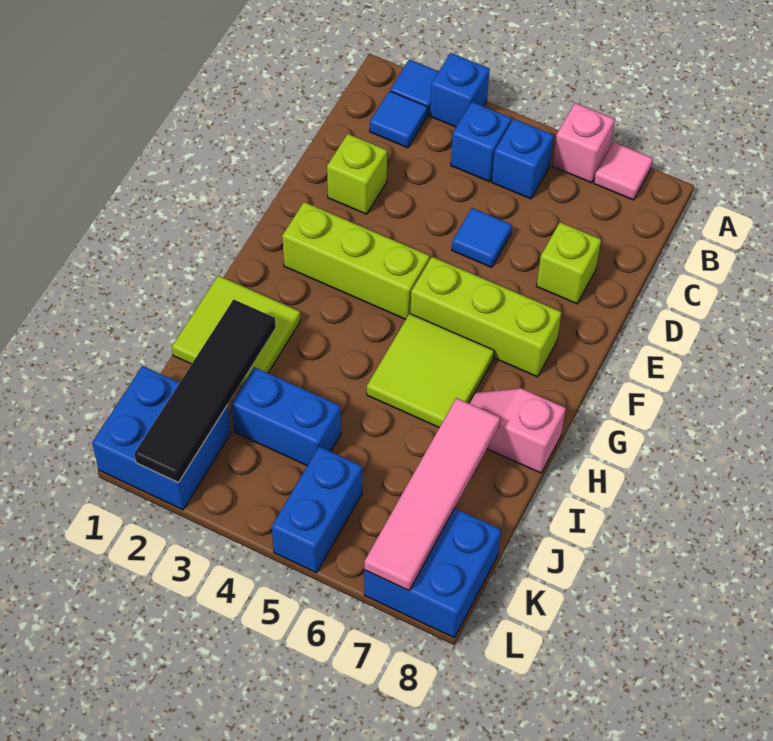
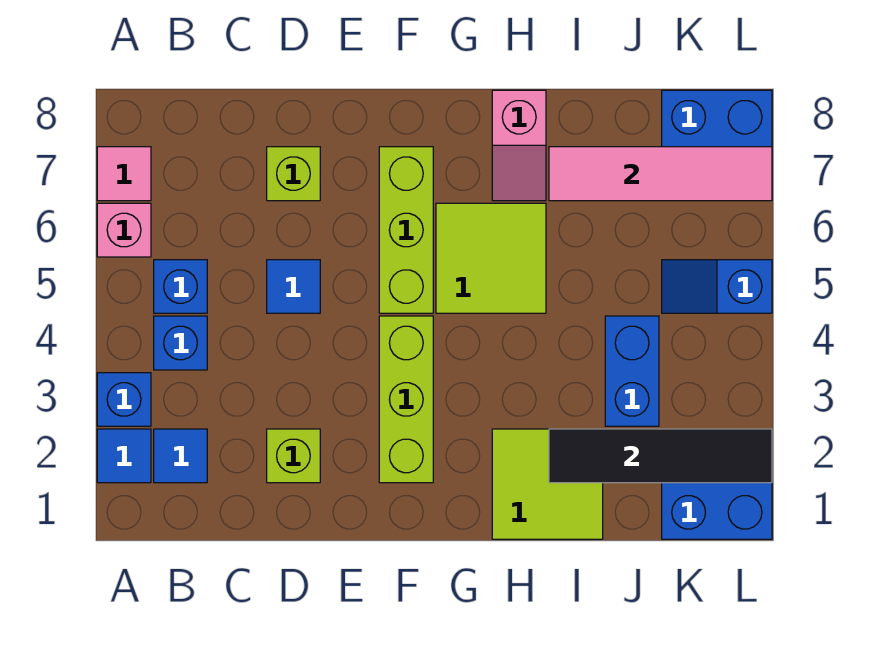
blue 1x2 brick [272,447,362,573] -> blue 1x2 slope [662,260,772,313]

